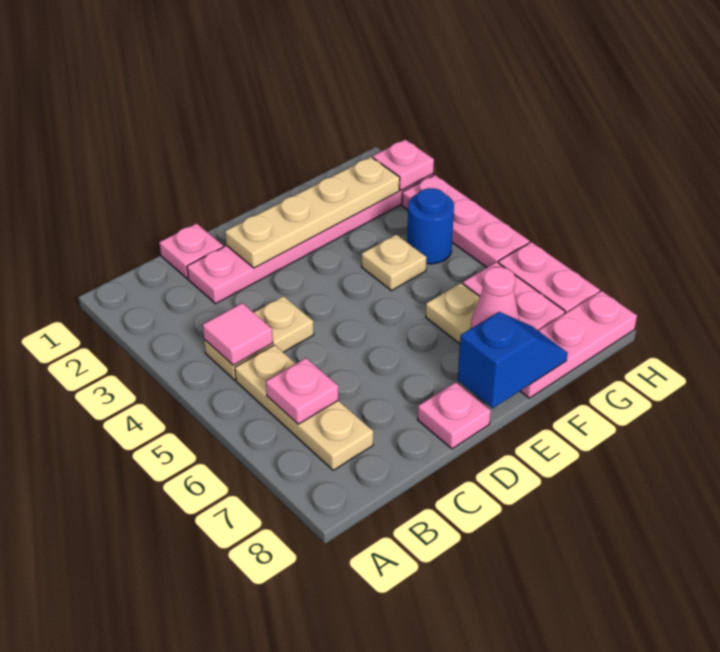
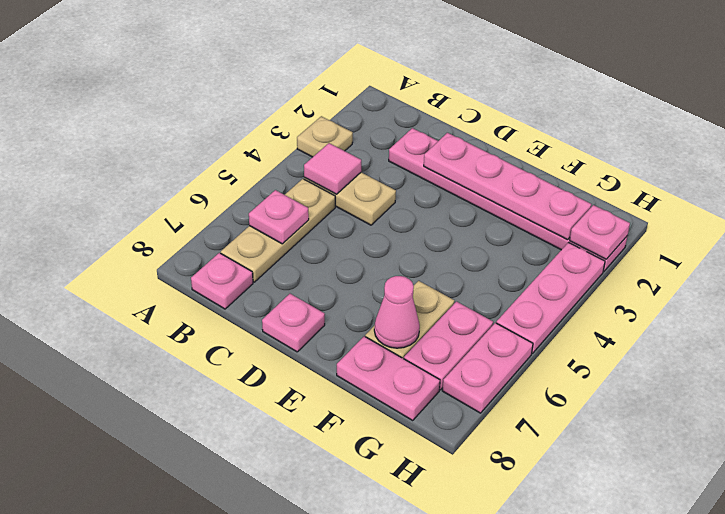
pink 1x1 plate [159,223,223,279] -> pink 1x1 plate moved to [191,253,253,309]
tan 1x4 plate [225,157,400,268] -> pink 1x4 plate [424,133,591,240]
blue 1x2 slope [458,312,567,408] -> none
tan 1x1 plate [362,235,427,291] -> tan 1x1 plate moved to [297,116,353,157]
pink 1x3 plate [521,291,637,398] -> pink 1x2 plate [337,336,440,420]
blue 1x1 round brick [407,188,454,264] -> none

